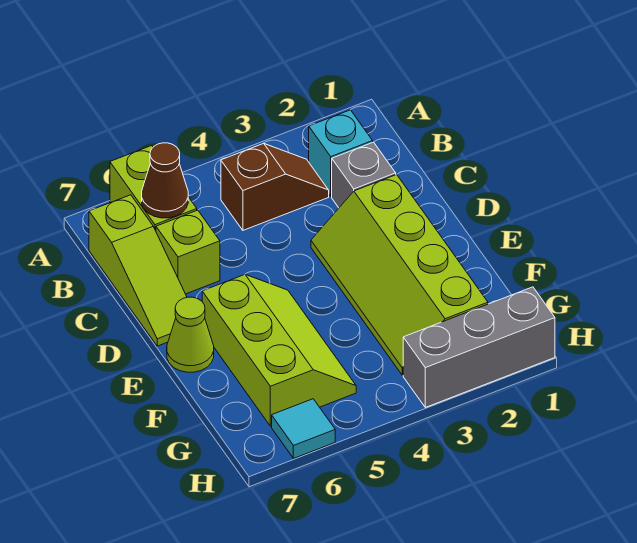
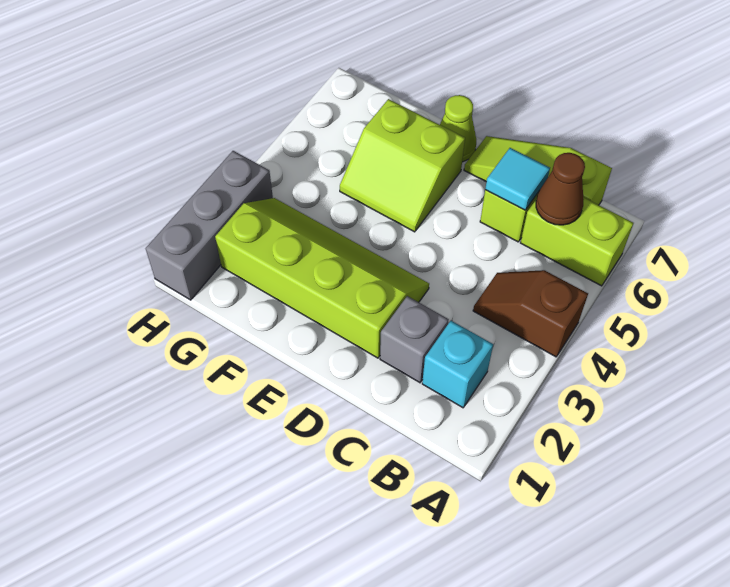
brown 1x2 slope [221,143,329,230] -> brown 1x2 slope turned to [473,270,588,357]
lime 2x3 slope [202,274,356,426] -> lime 2x2 slope [340,99,465,232]
cyan 1x1 tile [272,399,335,459] -> cyan 1x1 tile moved to [485,148,550,210]

